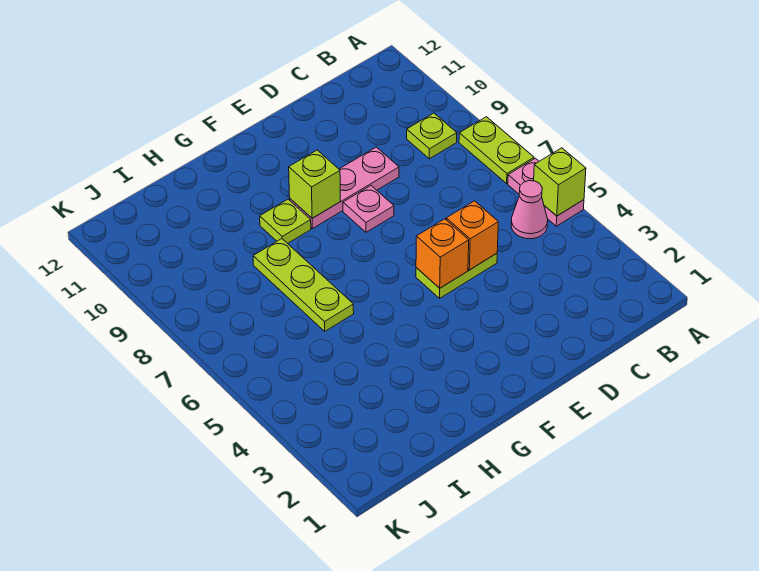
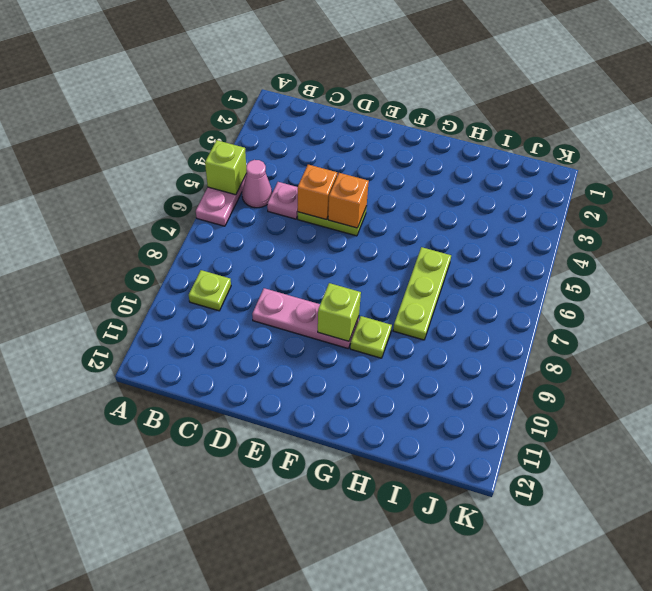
lime 1x2 plate [459,117,534,183] -> none
pink 1x1 plate [343,186,394,232] -> pink 1x1 plate moved to [267,182,298,219]

